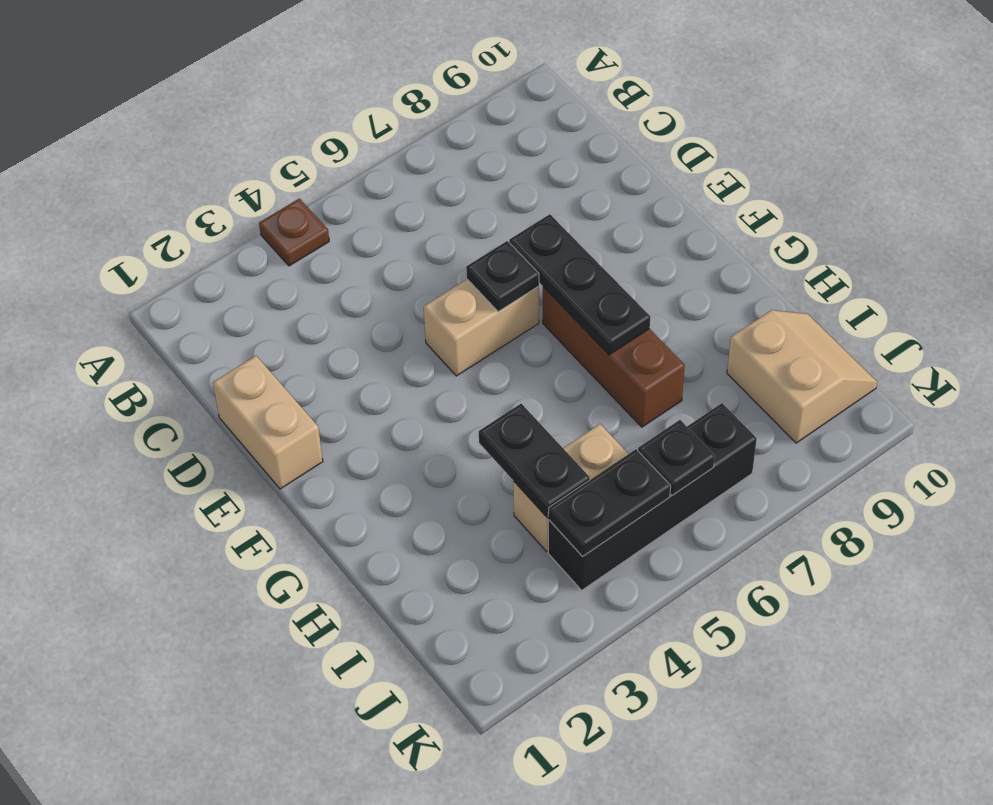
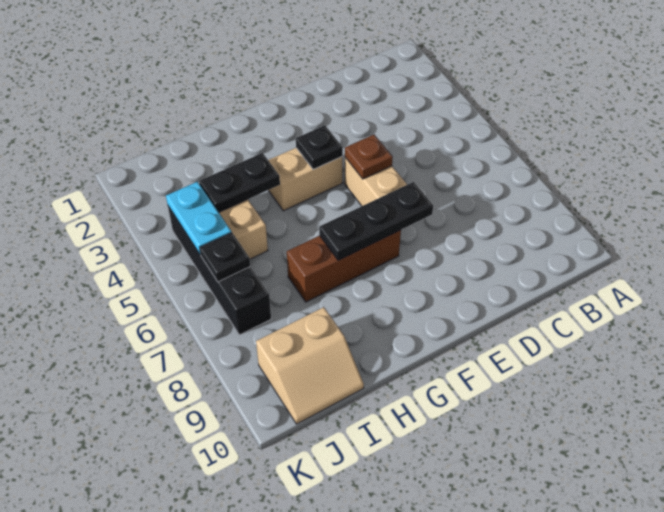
brown 1x1 plate [259,199,329,266] -> brown 1x1 plate moved to [345,135,393,179]
tan 1x2 brick [213,356,323,489] -> tan 1x2 brick moved to [268,148,342,211]
black 1x1 plate [466,241,539,312] -> black 1x1 plate moved to [296,125,343,170]
black 1x2 plate [548,449,671,556] -> cyan 1x2 plate [166,182,231,255]

